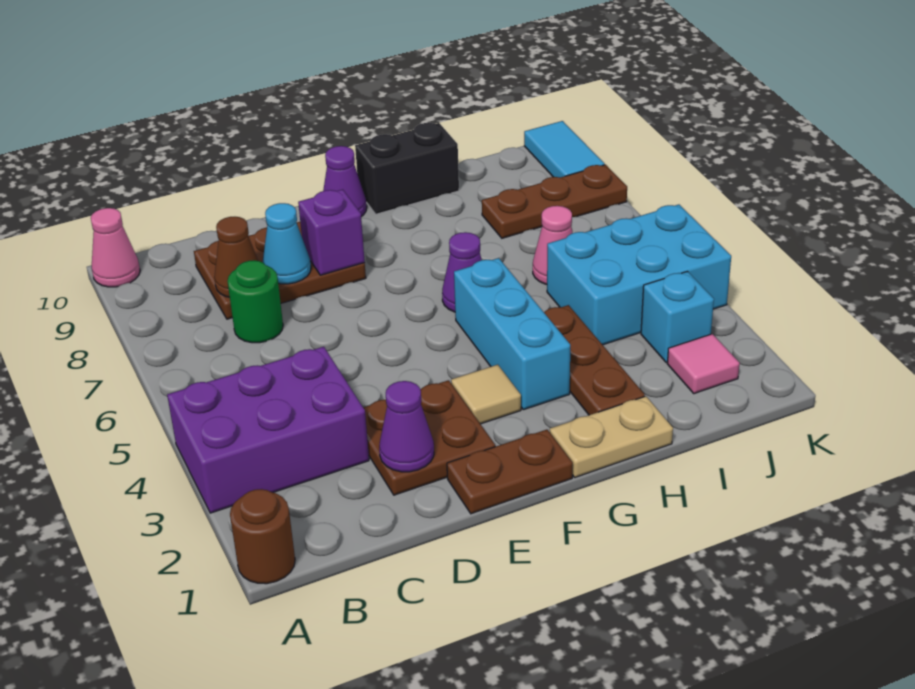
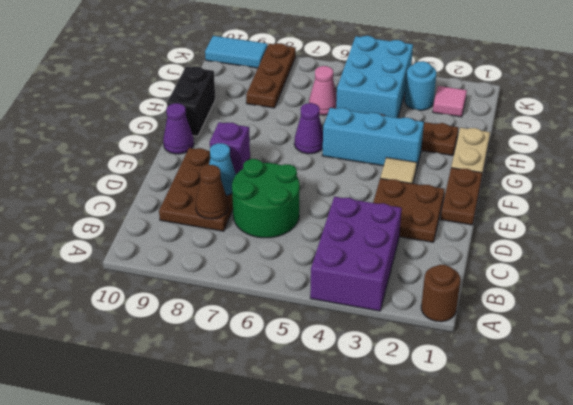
pink 1x1 cone [91,208,140,287] -> none
green 1x1 round brick [227,260,283,343] -> green 2x2 round brick [232,159,300,238]
purple 1x1 cone [379,381,434,472] -> none
cyan 1x1 brick [641,271,714,363] -> cyan 1x1 round brick [405,61,436,110]

